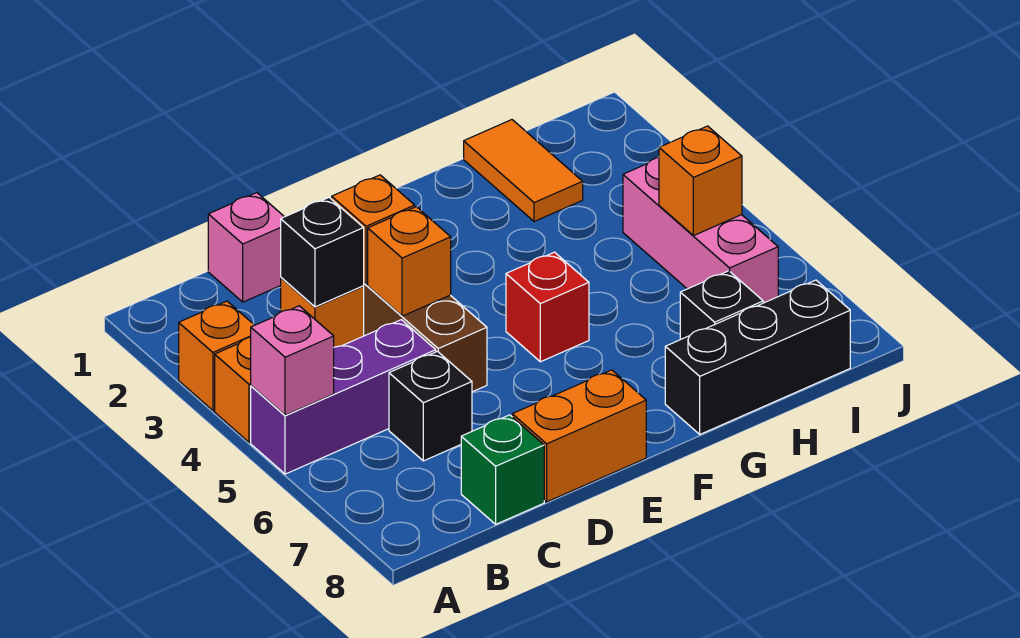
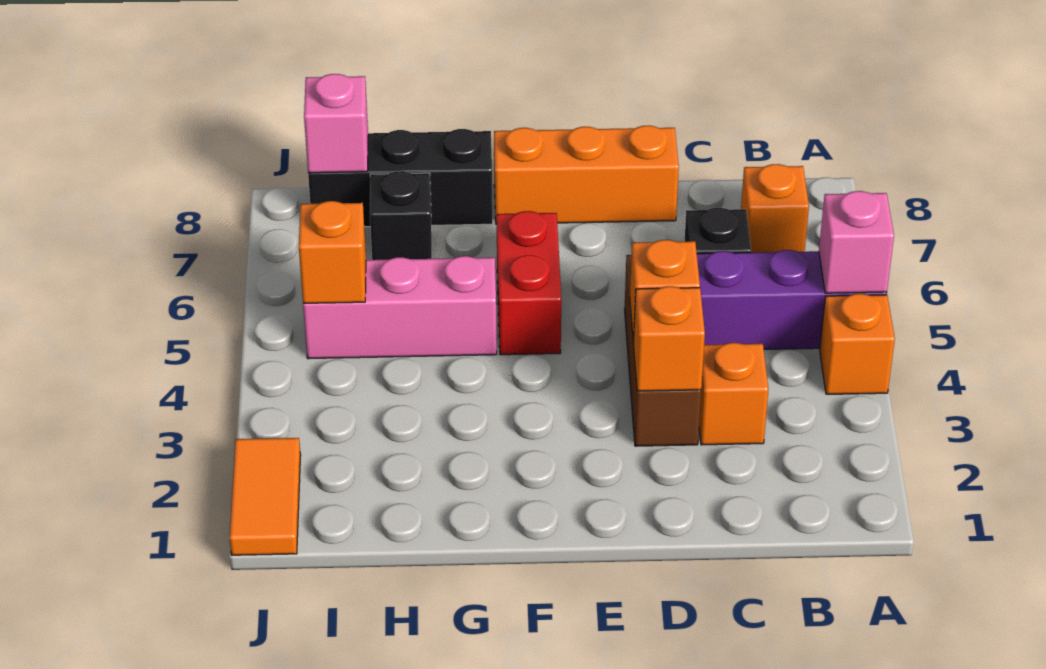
orange 1x1 brick [179,301,254,411] -> orange 1x1 brick moved to [741,164,809,253]
pink 1x1 brick [208,193,284,302] -> pink 1x1 brick moved to [304,74,368,173]
black 1x1 brick [281,198,364,307] -> none
green 1x1 brick [461,415,544,524] -> none
orange 1x2 brick [512,370,646,502] -> orange 1x3 brick [494,125,679,224]
red 1x1 brick [506,252,589,362] -> red 1x2 brick [497,211,561,355]
orange 1x2 tile [464,120,583,222] -> orange 1x2 tile moved to [230,438,301,555]
pink 1x3 brick [623,157,778,303] -> pink 1x3 brick turned to [303,256,497,359]

